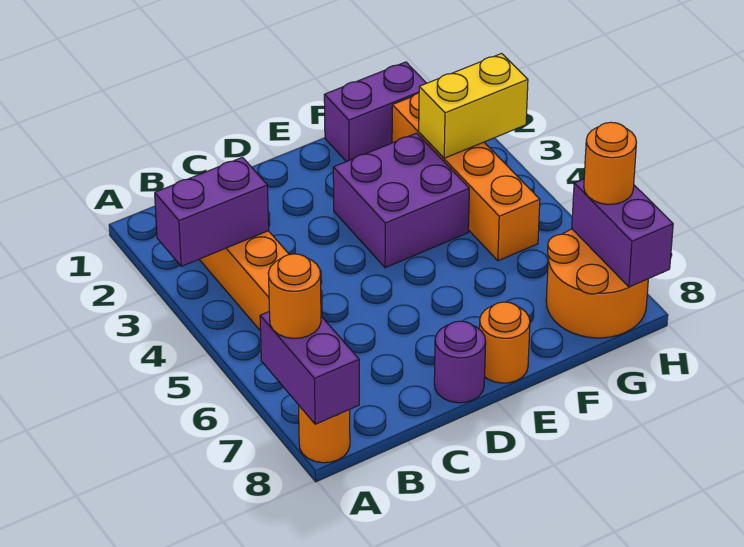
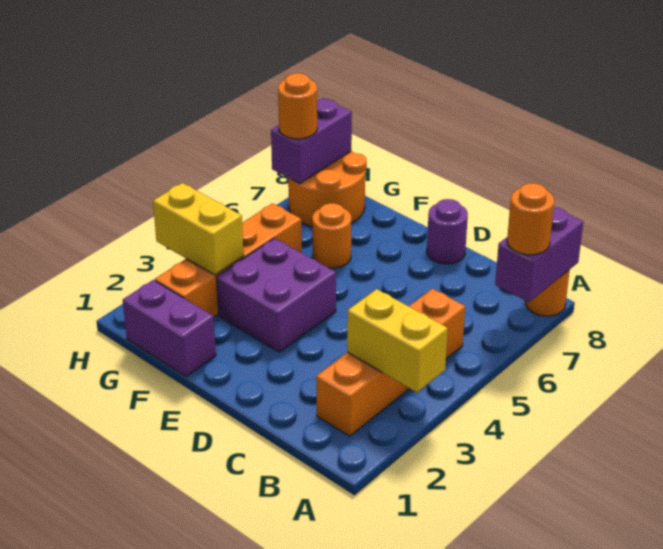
purple 1x2 brick [155,157,269,266] -> yellow 1x2 brick [347,289,448,392]
orange 1x1 round brick [479,302,530,383] -> orange 1x1 round brick moved to [312,203,351,268]

